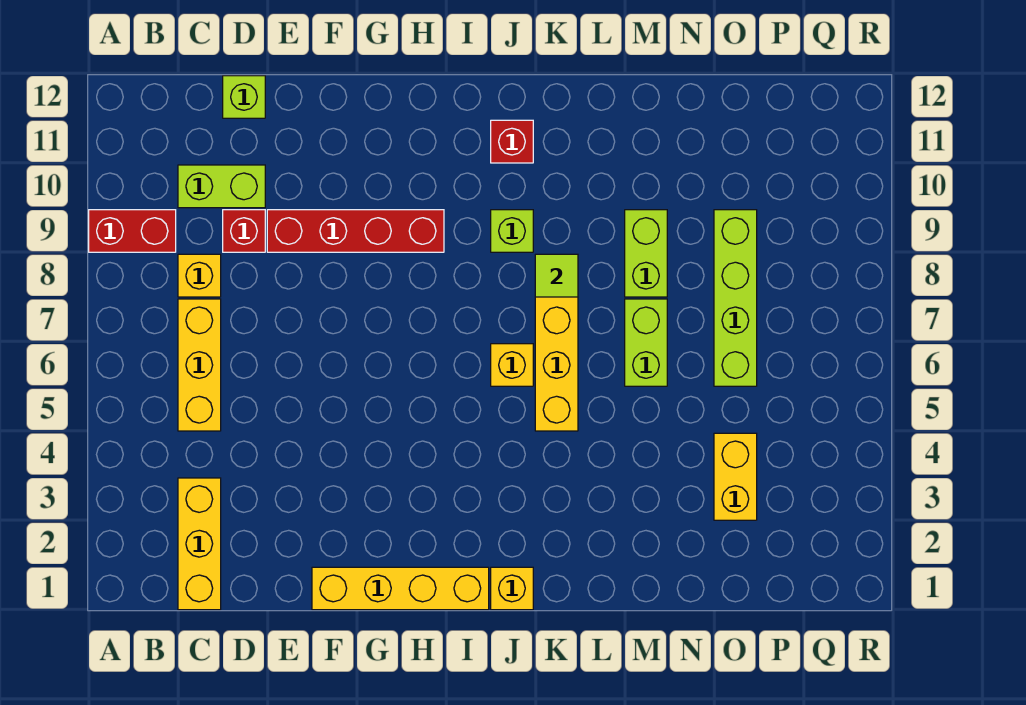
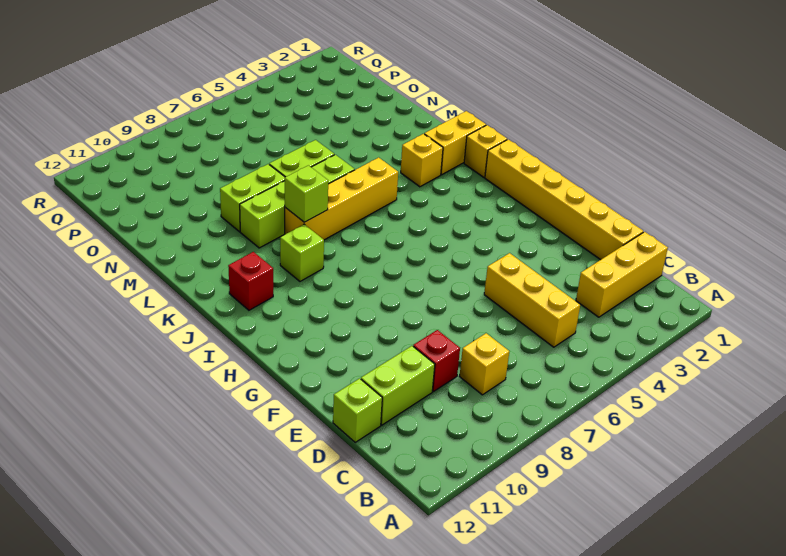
red 1x2 brick [89,210,176,252] -> none
yellow 1x3 brick [178,299,221,431] -> yellow 1x3 brick turned to [484,253,580,347]
lime 1x2 brick [178,165,265,208] -> lime 1x2 brick turned to [361,346,435,425]
red 1x4 brick [267,210,444,252] -> none
yellow 1x4 brick [312,567,489,610] -> yellow 1x6 brick [485,139,643,260]
yellow 1x1 brick [491,344,533,386] -> yellow 1x1 brick moved to [401,134,443,187]
lime 1x1 tile [535,254,578,297] -> lime 1x1 brick [285,165,328,222]
yellow 1x2 brick [714,433,757,520] -> yellow 1x2 brick moved to [424,111,486,174]
lime 1x4 brick [714,210,757,386] -> lime 1x4 brick moved to [240,155,355,248]

